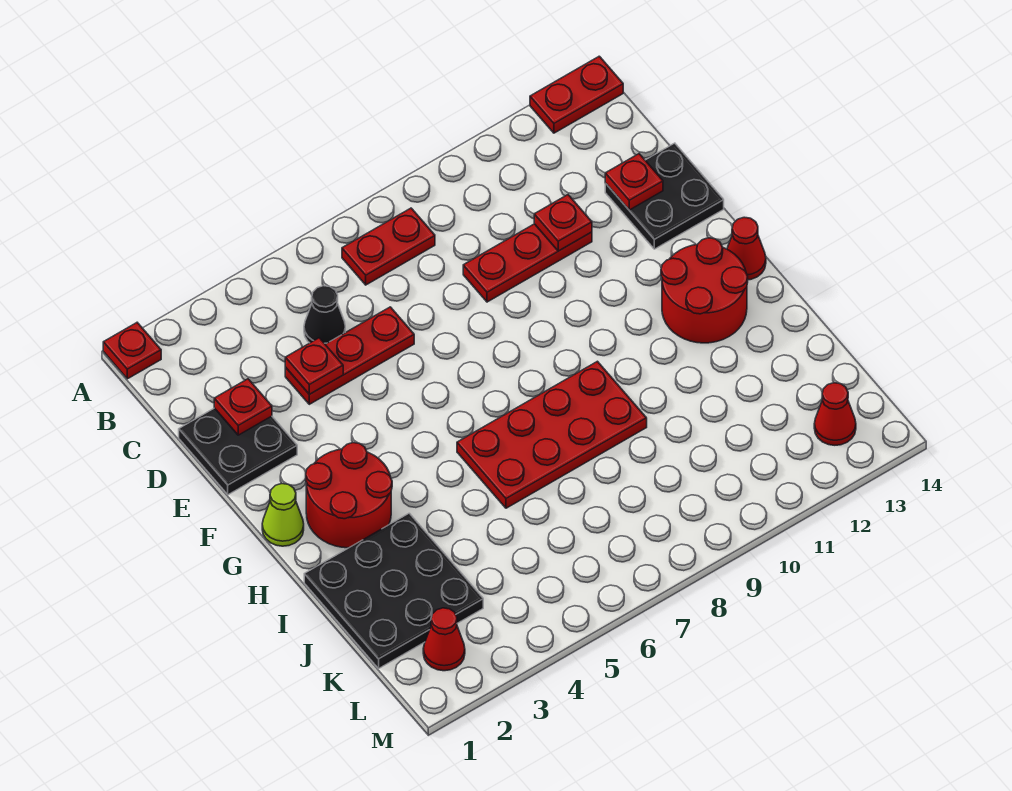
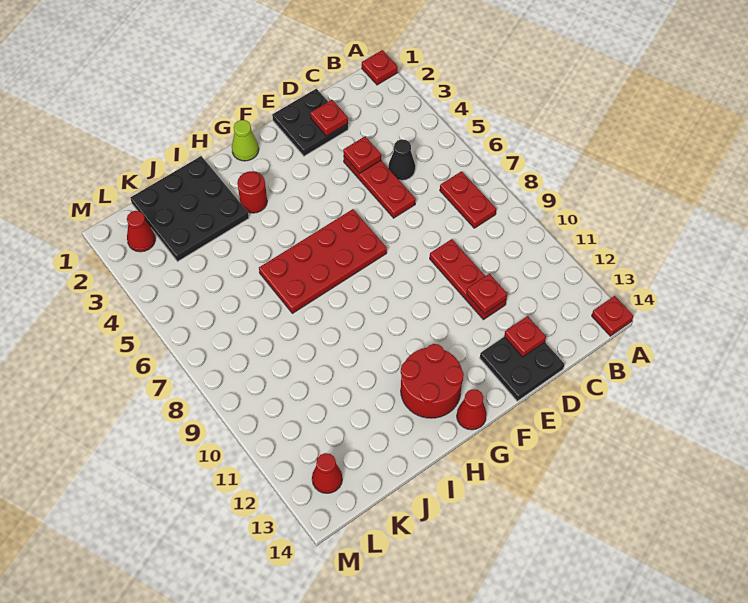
red 1x2 plate [530,56,623,133] -> red 1x1 plate [592,296,633,336]
red 2x2 round brick [306,443,392,548] -> red 1x1 round brick [237,171,267,213]
red 2x4 plate [457,361,647,508] -> red 2x4 plate turned to [259,209,387,313]

